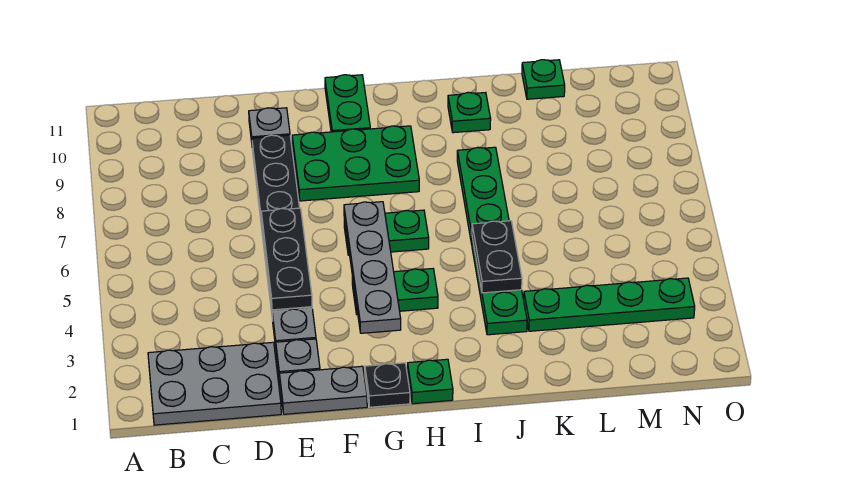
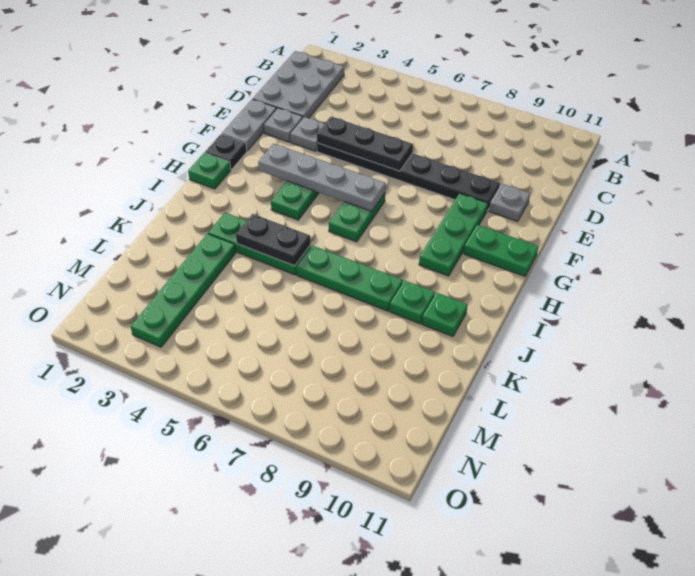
green 2x3 plate [292,126,419,201] -> green 1x3 plate [419,193,488,276]
green 1x1 plate [522,60,565,99] -> green 1x1 plate moved to [390,280,435,324]

